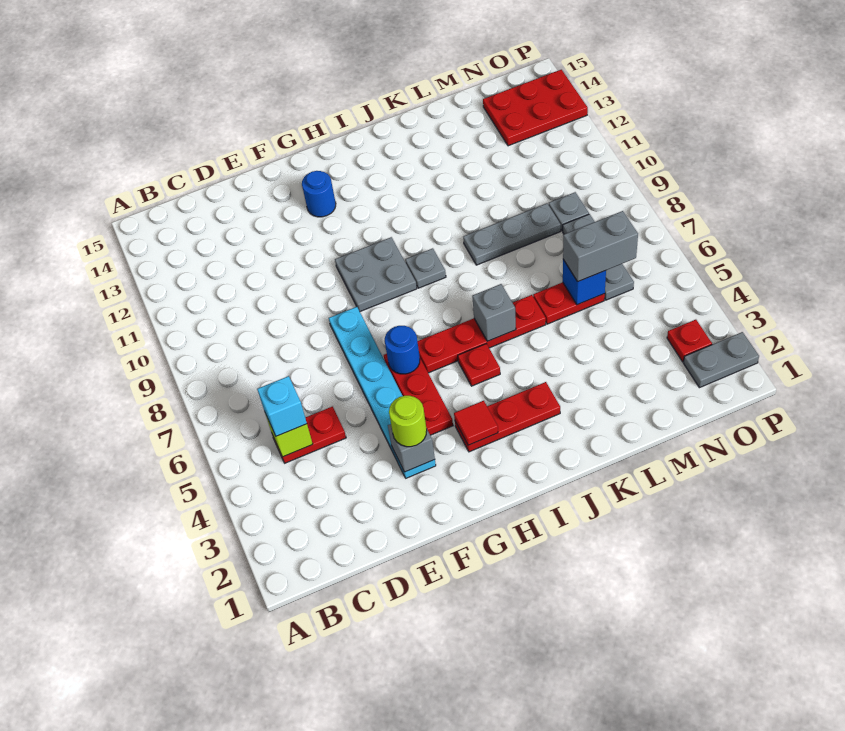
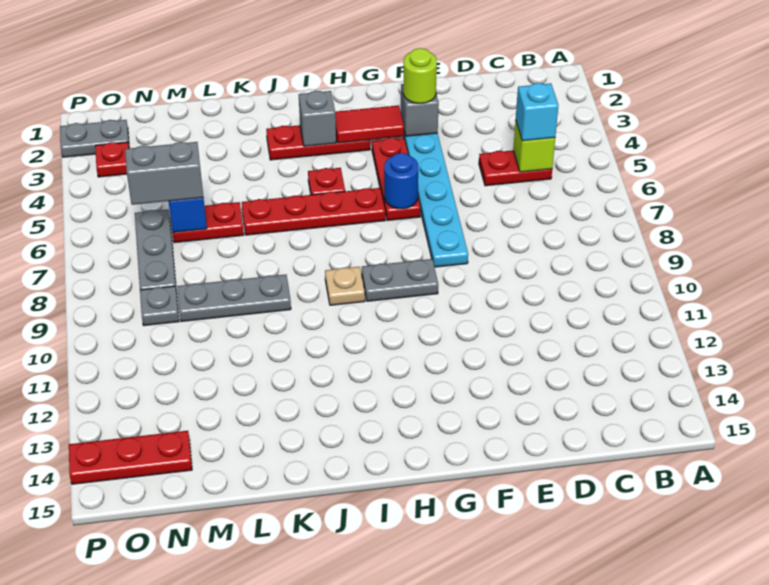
grey 2x2 plate [335,237,417,311] -> grey 1x2 plate [362,259,438,301]
blue 1x1 round brick [302,171,336,217] -> none
red 1x1 tile [454,401,498,445] -> red 1x2 tile [335,105,404,143]
grey 1x1 plate [405,248,446,288] -> tan 1x1 plate [325,267,365,305]
grey 1x1 brick [472,284,516,341] -> grey 1x1 brick moved to [299,91,336,146]
red 2x3 plate [483,70,588,146] -> red 1x3 plate [69,431,192,484]

